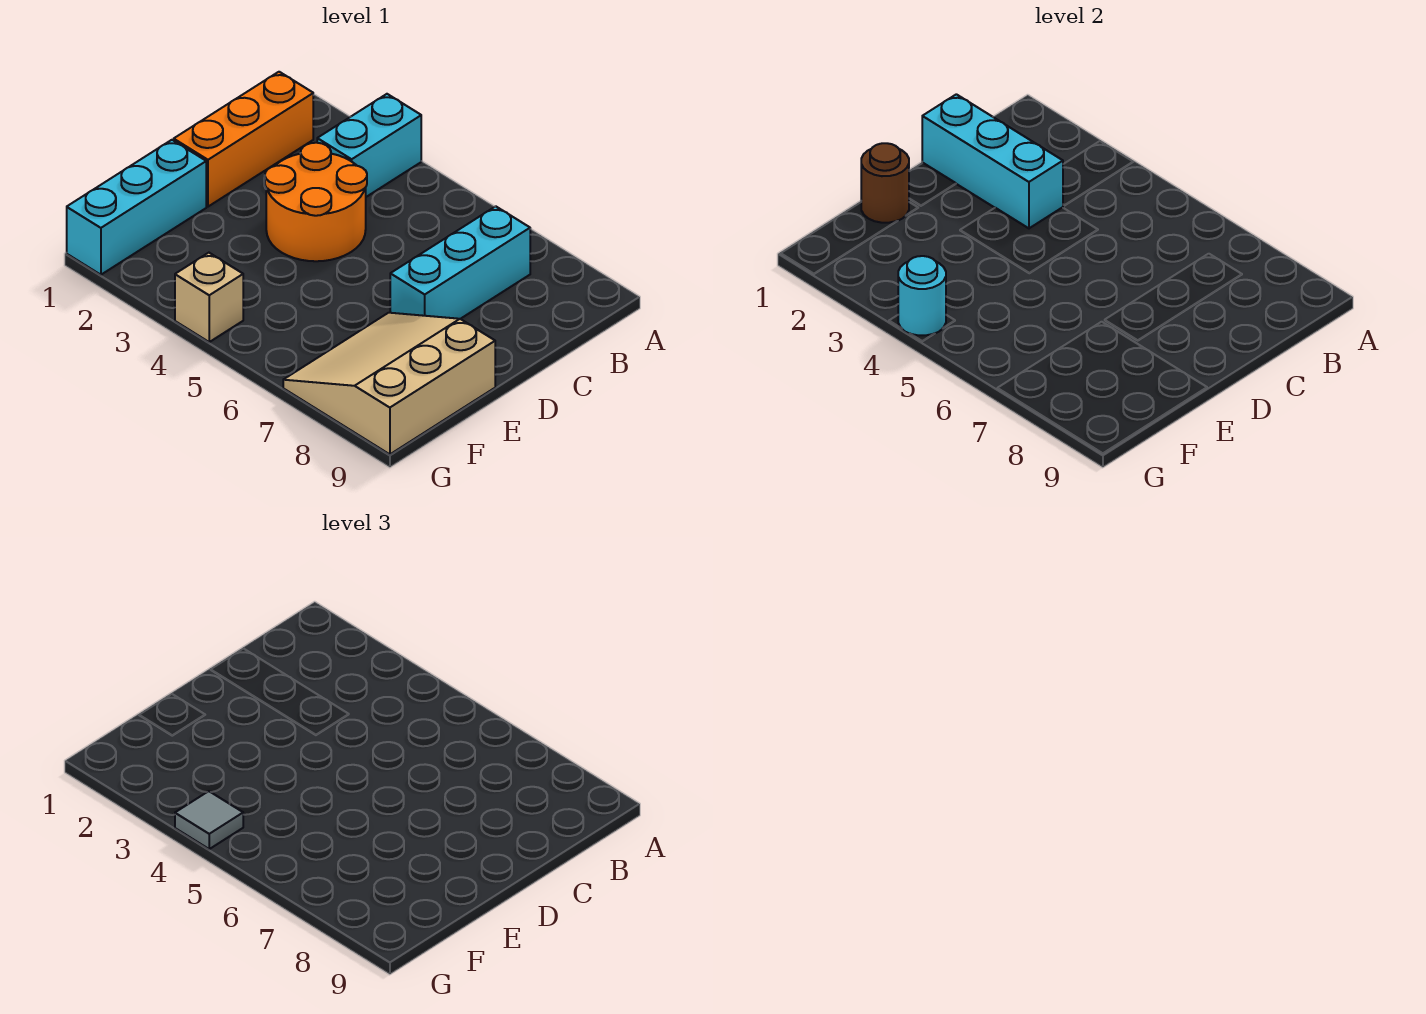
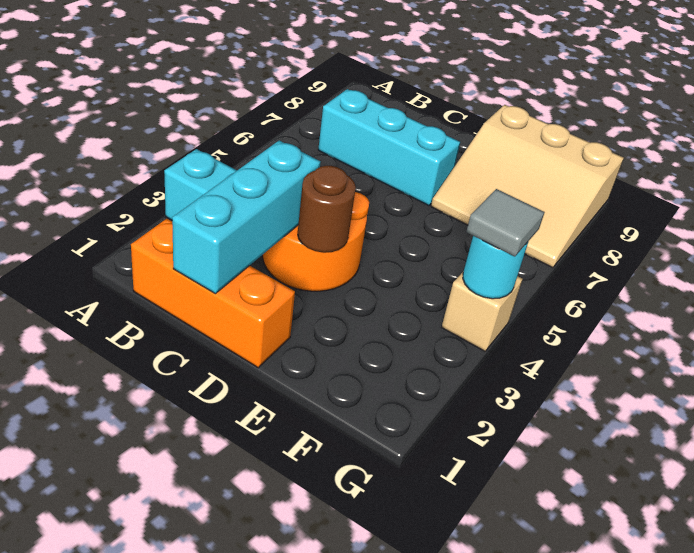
cyan 1x3 brick [67,140,206,275] -> none
brown 1x1 round brick [861,143,909,223] -> brown 1x1 round brick moved to [298,166,356,253]

